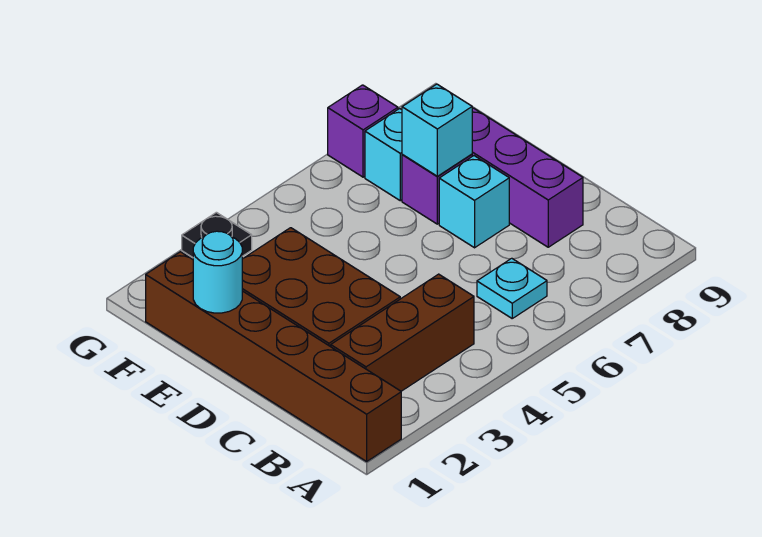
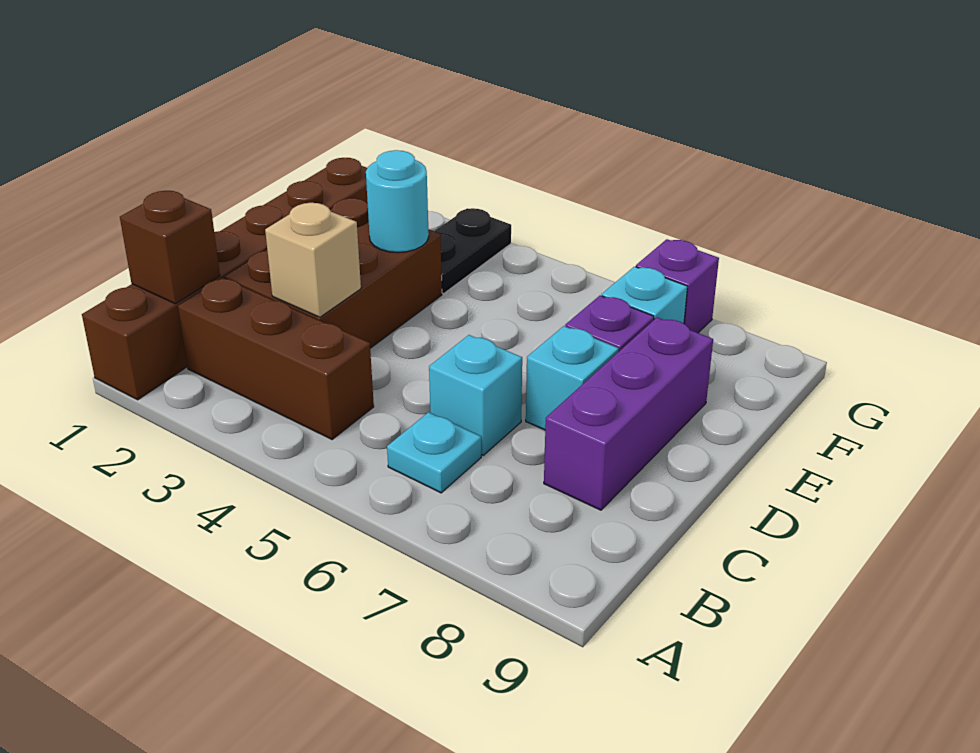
none -> brown 1x1 brick [120,191,220,304]
none -> tan 1x1 brick [265,203,361,317]
cyan 1x1 round brick [193,231,242,313] -> cyan 1x1 round brick moved to [366,150,429,253]
cyan 1x1 brick [402,84,472,176] -> cyan 1x1 brick moved to [429,335,522,455]
black 1x1 plate [182,212,252,257] -> black 1x2 plate [434,208,511,294]

